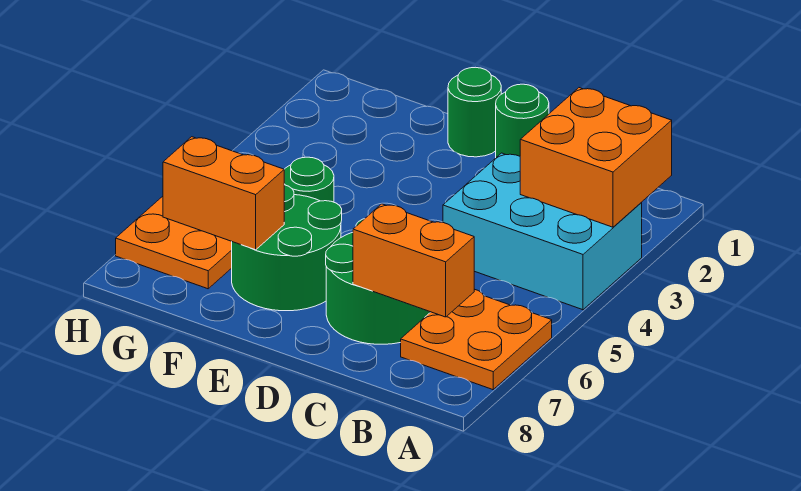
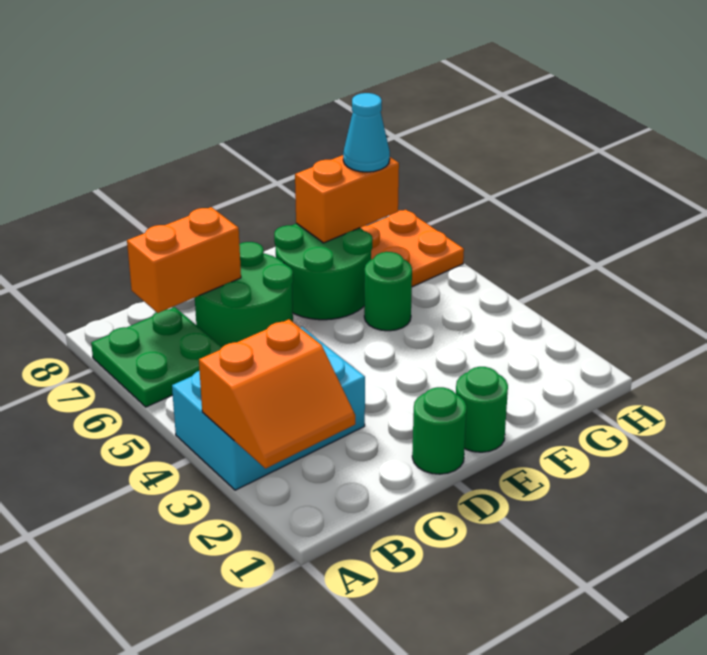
orange 2x2 brick [520,88,672,227] -> orange 2x2 slope [199,319,355,469]
orange 2x2 plate [401,289,552,390] -> green 2x2 plate [91,307,222,407]
none -> cyan 1x1 cone [343,93,390,172]

